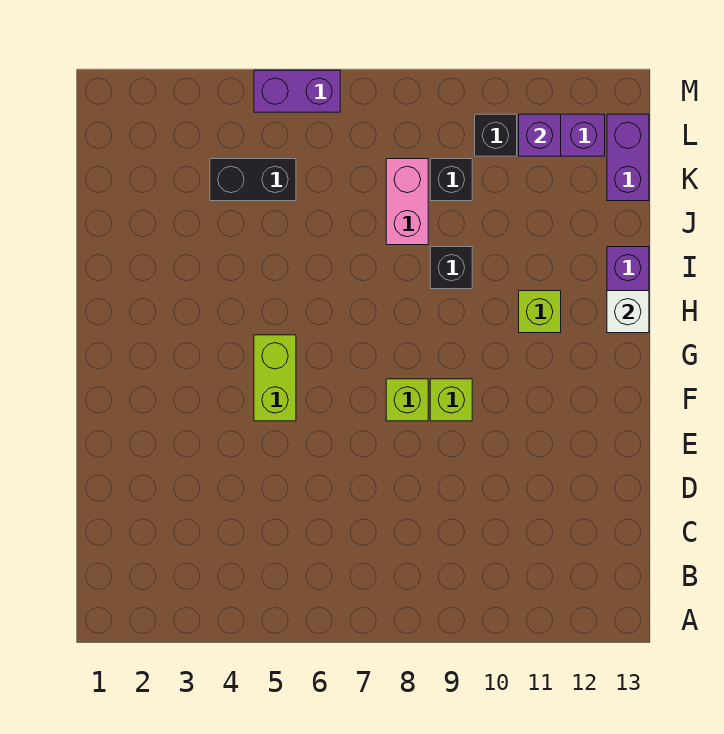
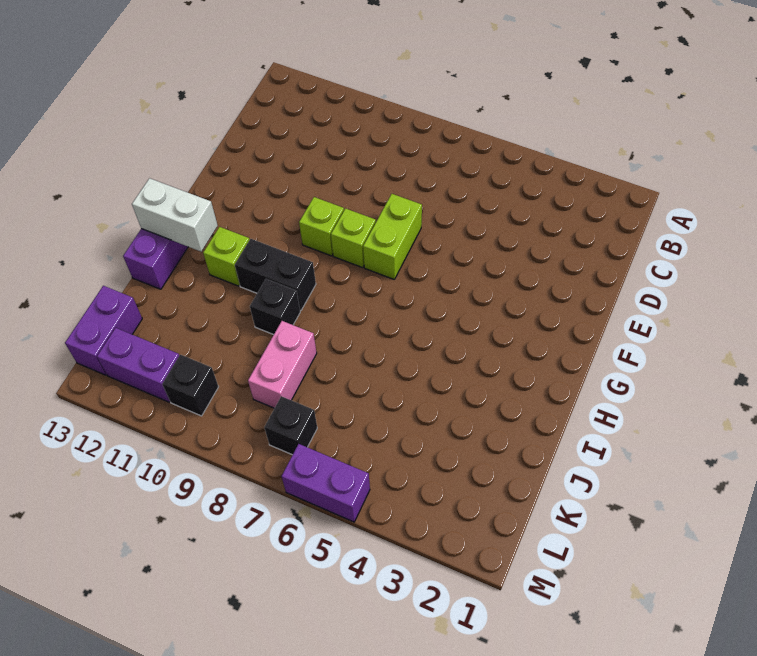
lime 1x2 brick [254,335,296,421] -> lime 1x2 brick moved to [363,194,422,279]
white 1x1 brick [607,291,649,333] -> white 1x2 brick [132,178,218,251]
black 1x2 brick [210,159,296,201] -> black 1x2 brick moved to [235,239,316,311]
black 1x1 brick [430,159,472,201] -> black 1x1 brick moved to [264,396,317,455]
purple 1x1 brick [519,114,561,156] -> none

